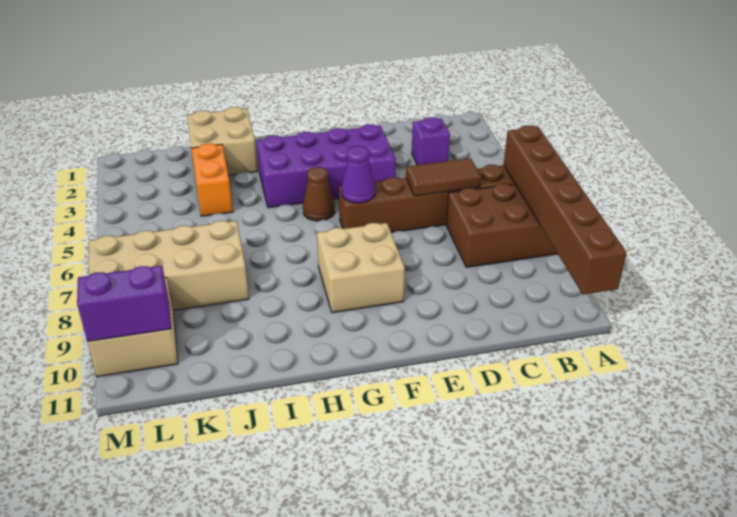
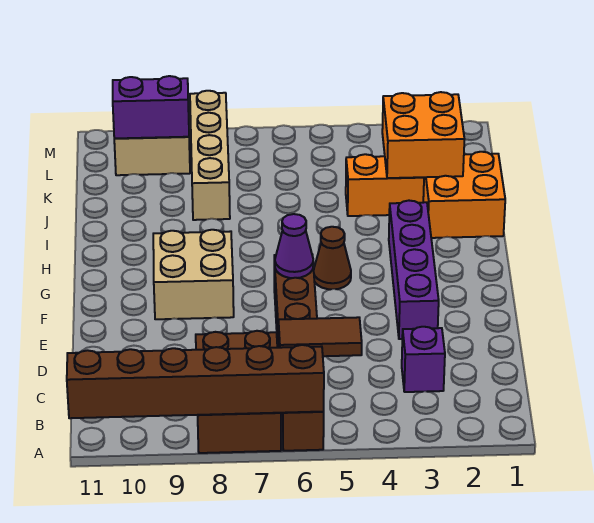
brown 1x2 tile [406,158,481,196] -> brown 1x2 tile turned to [279,317,362,356]
purple 2x4 brick [257,124,396,208] -> purple 1x4 brick [389,201,439,339]
tan 2x2 brick [187,107,258,175] -> orange 2x2 brick [423,152,505,238]
none -> orange 2x2 brick [382,92,464,178]
tan 2x4 brick [89,221,249,310] -> tan 1x4 brick [190,91,230,220]
purple 1x2 brick [77,266,171,342] -> purple 1x2 brick turned to [113,76,189,138]

